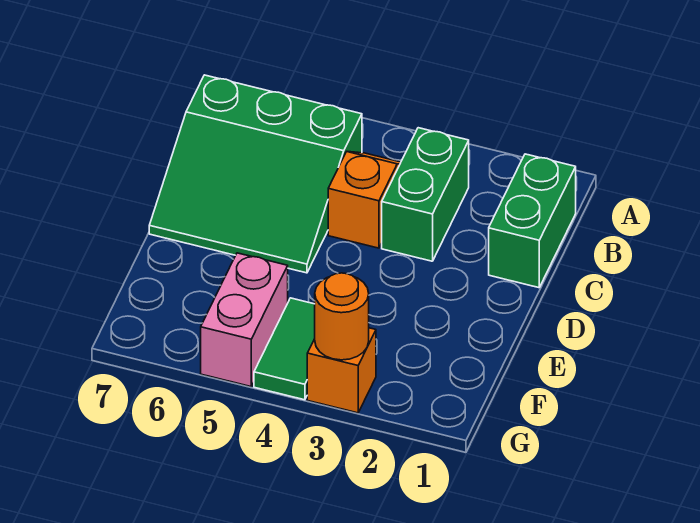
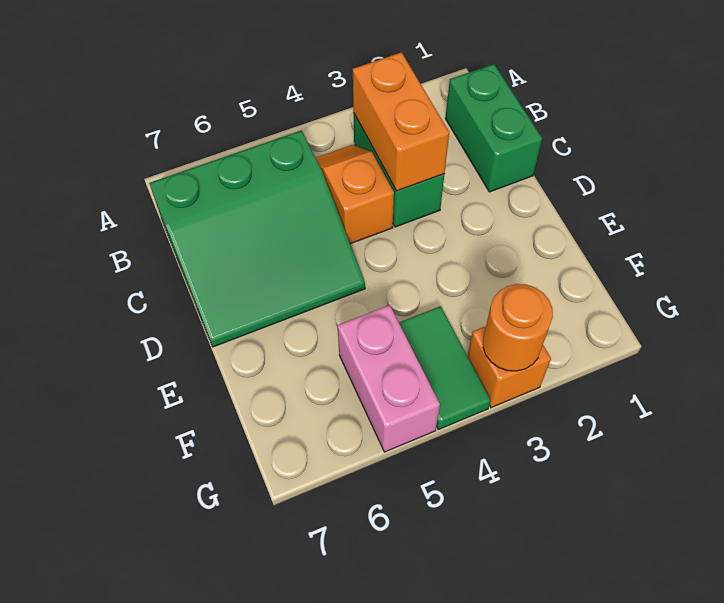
none -> orange 1x2 brick [353,52,449,191]

